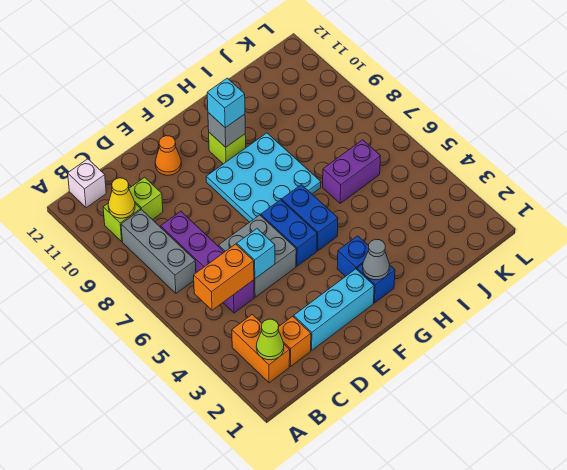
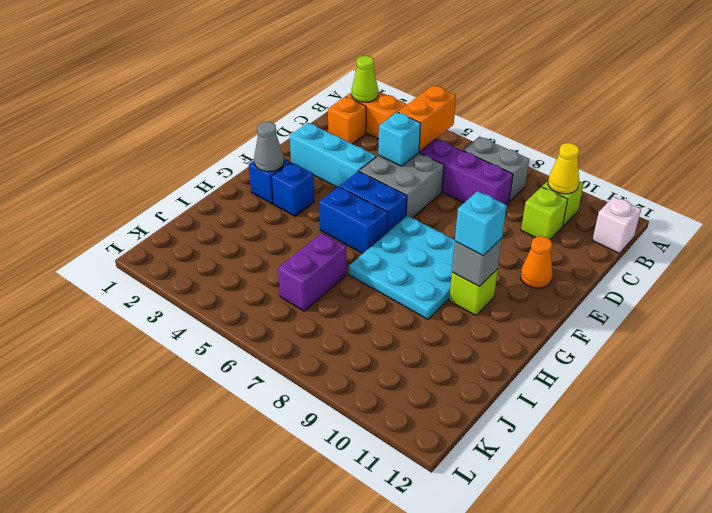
grey 1x3 brick [121,209,196,293] -> grey 1x2 brick [463,137,529,201]
cyan 1x3 brick [294,269,374,350] -> cyan 1x3 brick turned to [290,123,376,187]

